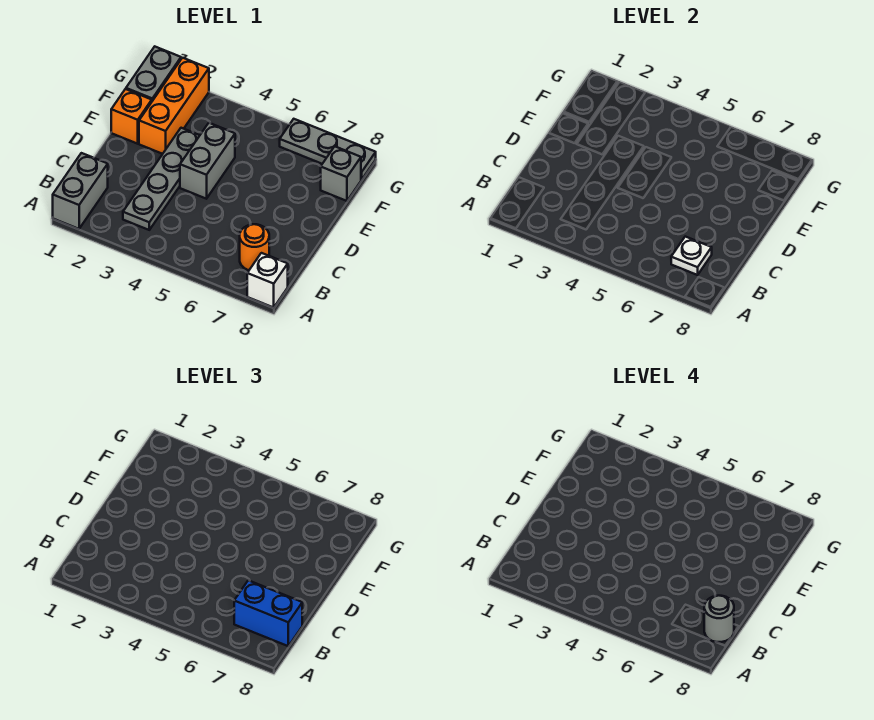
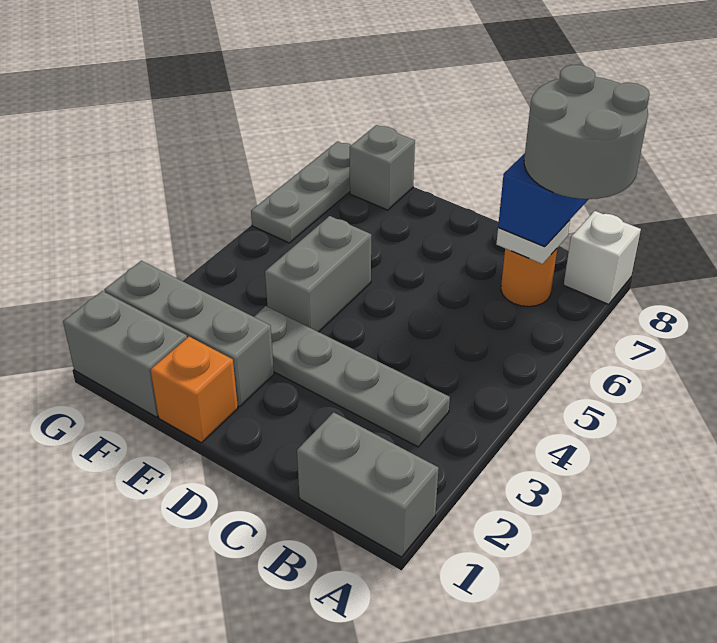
grey 1x1 round brick [704,596,734,642] -> grey 2x2 round brick [524,65,649,199]
grey 1x2 brick [180,123,235,199] -> grey 1x2 brick turned to [265,216,371,332]
orange 1x3 brick [139,58,209,154] -> grey 1x3 brick [104,261,274,407]

